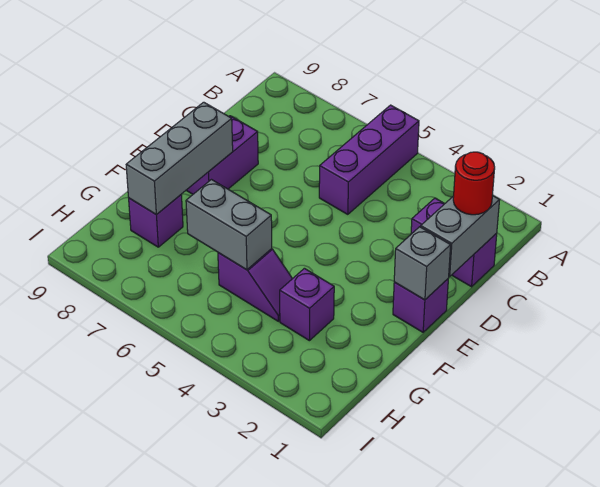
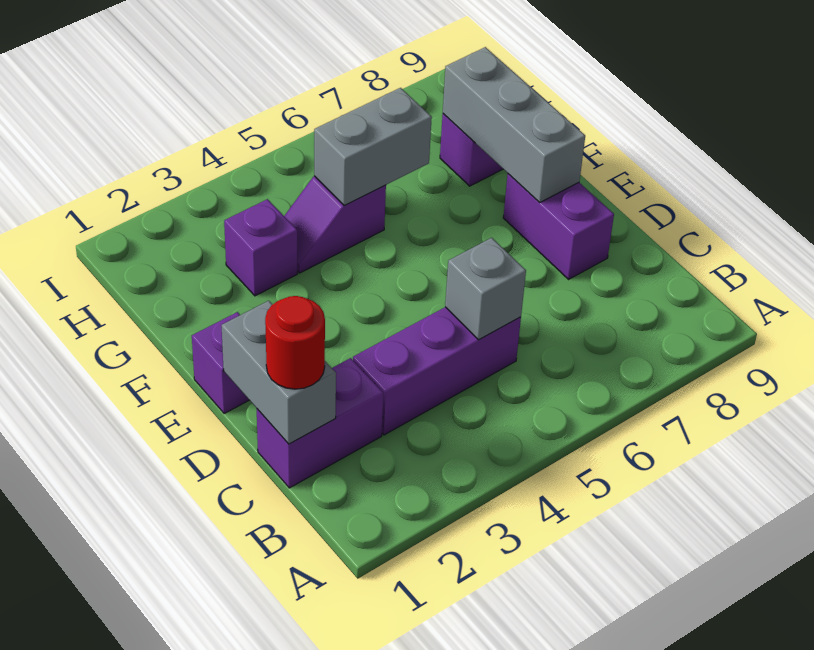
purple 1x3 brick [319,105,419,214] -> purple 1x3 brick turned to [353,307,521,435]
grey 1x1 brick [394,227,451,300] -> grey 1x1 brick moved to [445,238,526,340]

